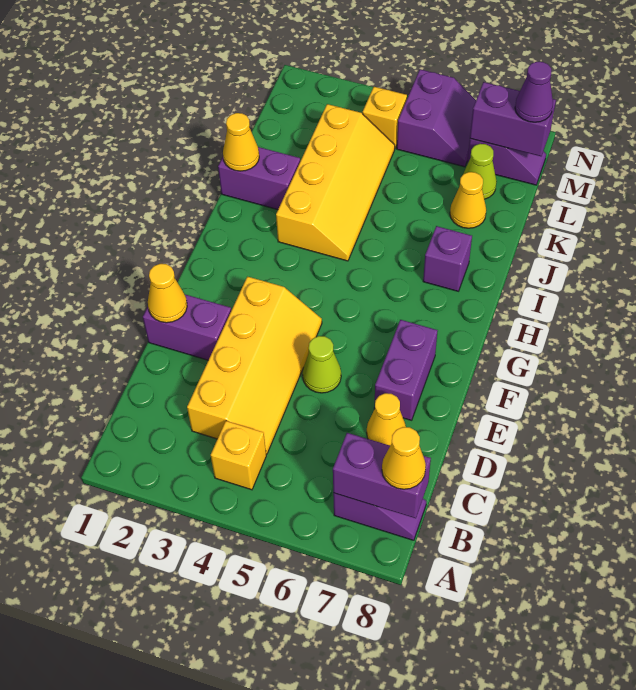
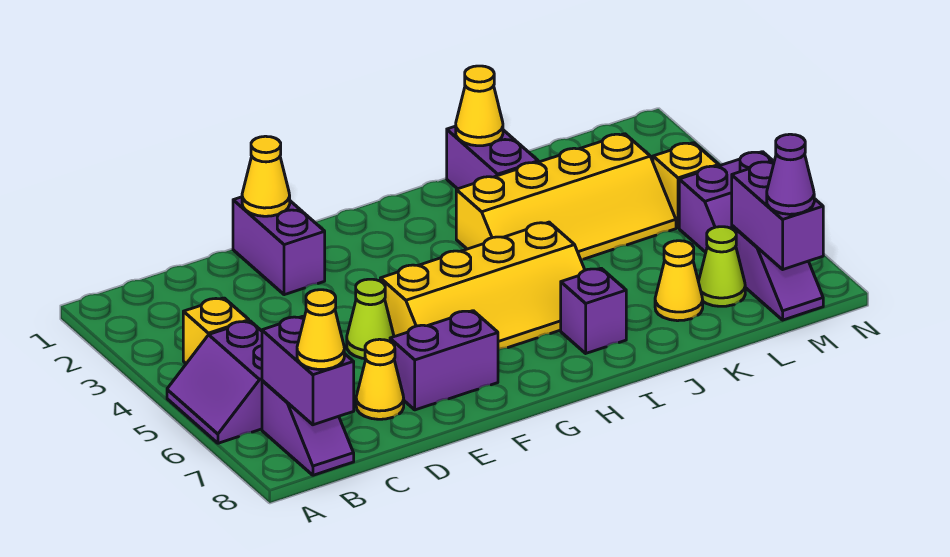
none -> purple 2x2 slope [167,321,262,443]
yellow 2x4 slope [187,277,322,454] -> yellow 2x4 slope moved to [380,222,585,350]

